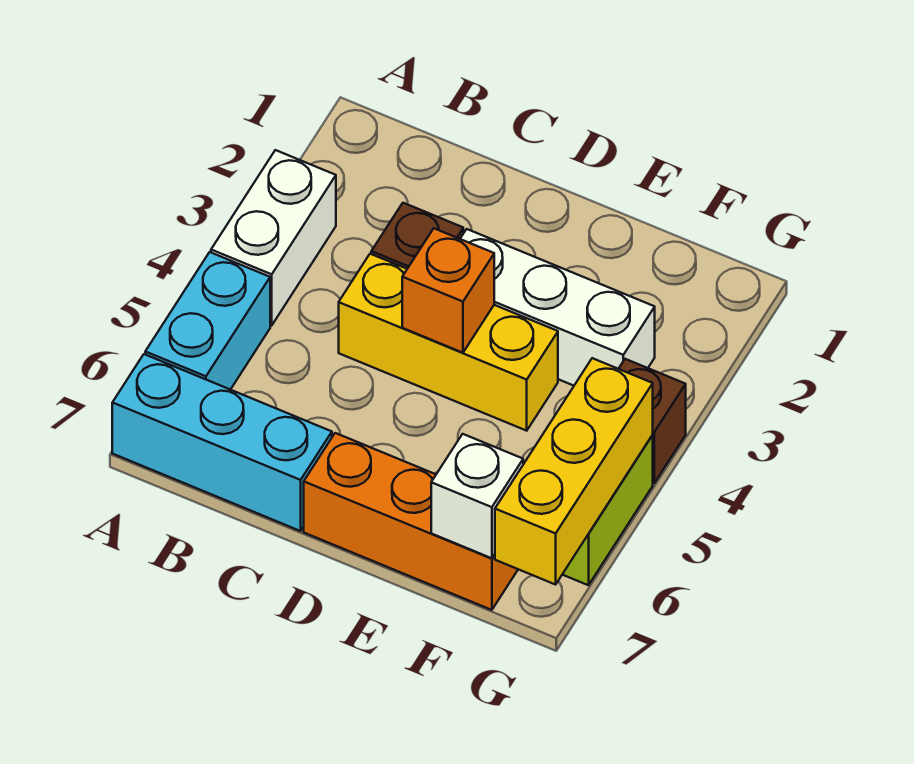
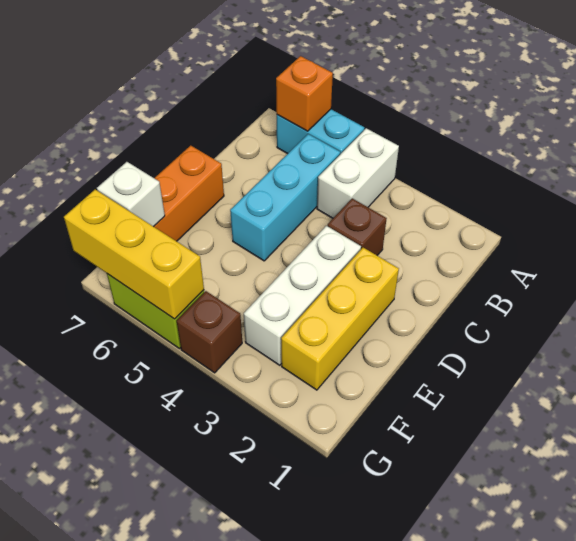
white 1x2 brick [211,150,336,325] -> white 1x2 brick turned to [317,128,399,218]
cyan 1x3 brick [112,354,332,531] -> cyan 1x3 brick moved to [230,134,340,261]
yellow 1x3 brick [339,254,558,431] -> yellow 1x3 brick moved to [281,248,399,390]
orange 1x1 brick [402,228,494,353] -> orange 1x1 brick moved to [276,56,333,131]

